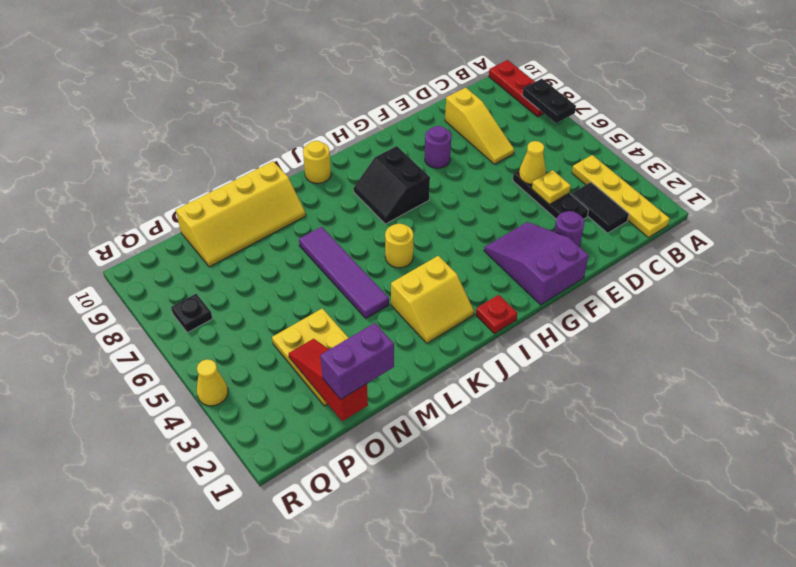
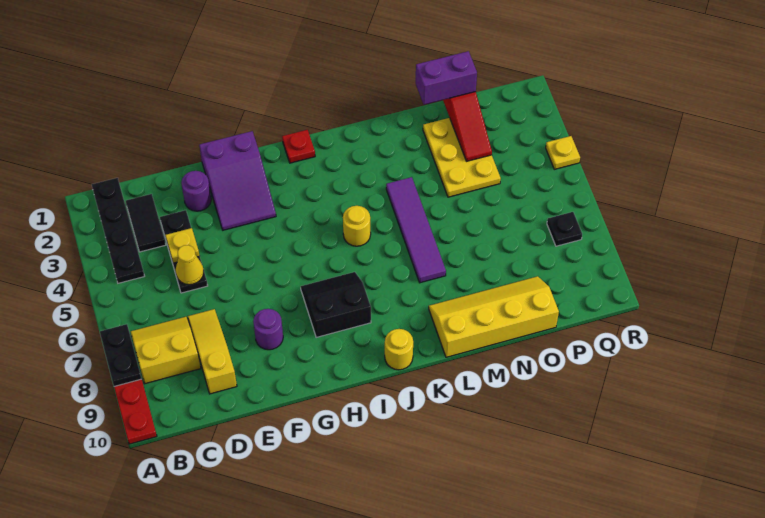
yellow 1x4 plate [572,155,670,238] -> black 1x4 plate [92,178,144,283]
black 2x2 slope [353,146,430,224] -> black 2x2 slope turned to [301,272,371,338]
yellow 2x2 slope [391,256,474,343] -> yellow 2x2 slope moved to [131,317,201,384]
yellow 1x1 cone [197,359,228,406] -> yellow 1x1 plate [546,136,580,169]

